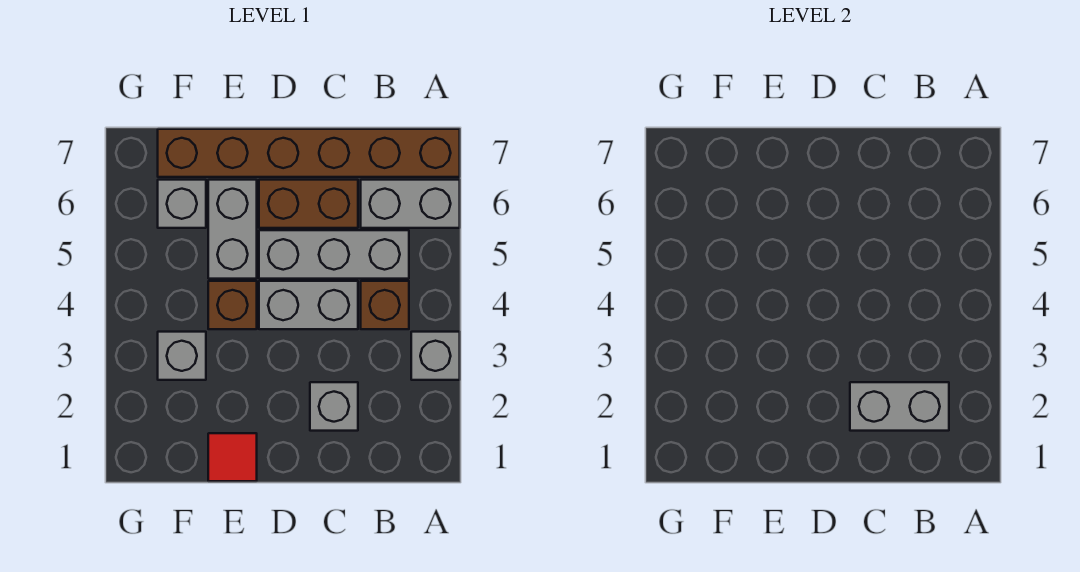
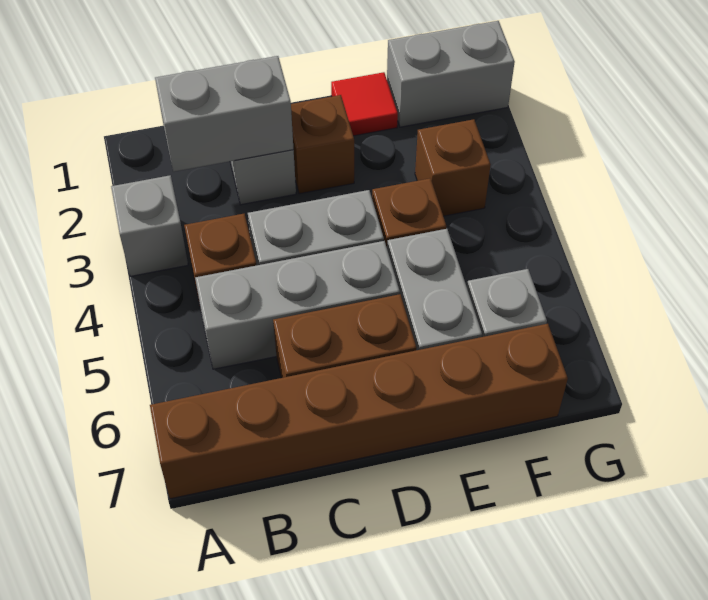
grey 1x2 brick [361,180,460,228] -> grey 1x2 brick moved to [387,21,515,127]
none -> brown 1x1 brick [291,95,354,194]
grey 1x1 brick [158,332,206,380] -> brown 1x1 brick [415,119,491,216]

